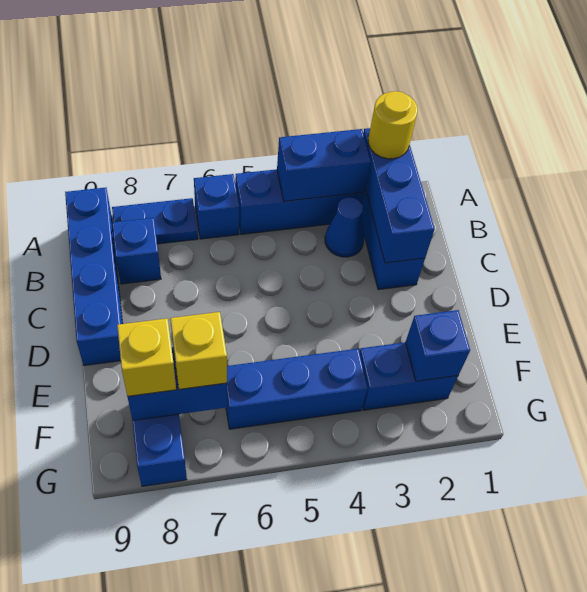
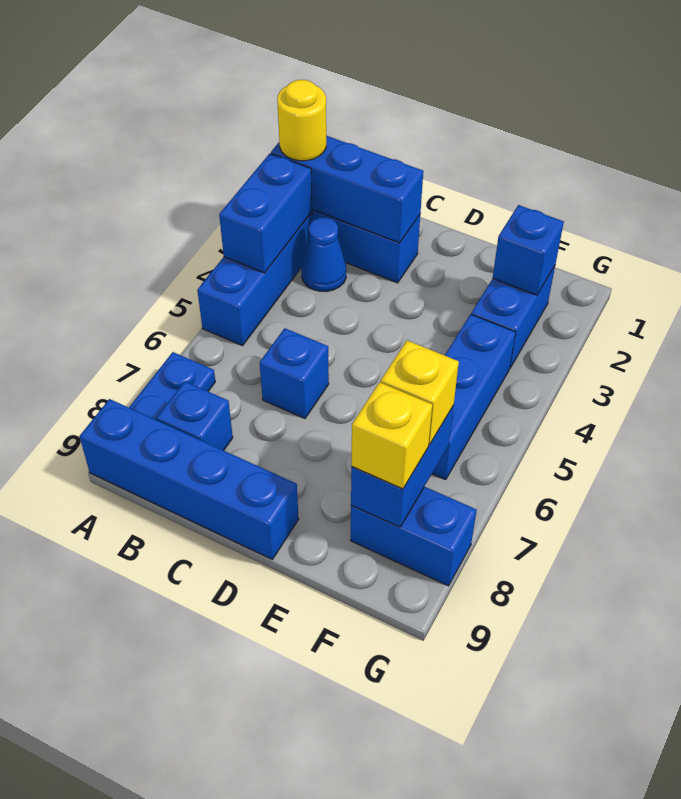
blue 1x1 brick [194,174,239,239] -> blue 1x1 brick moved to [260,328,329,418]

